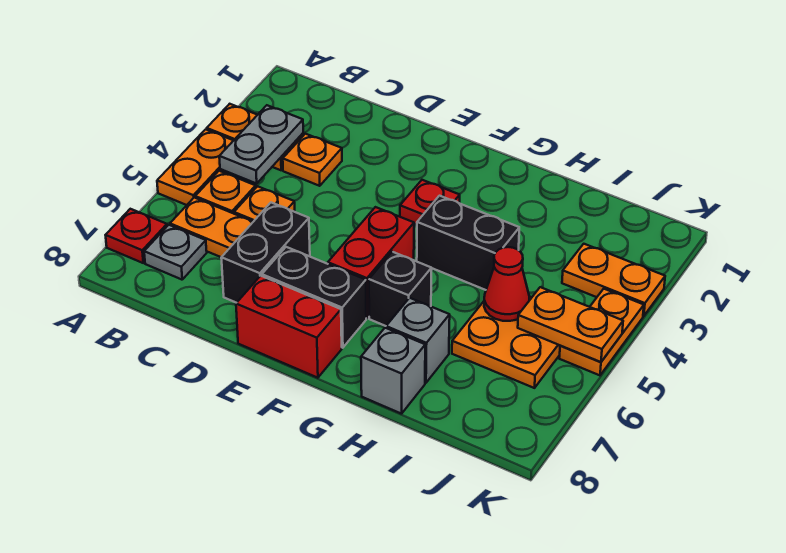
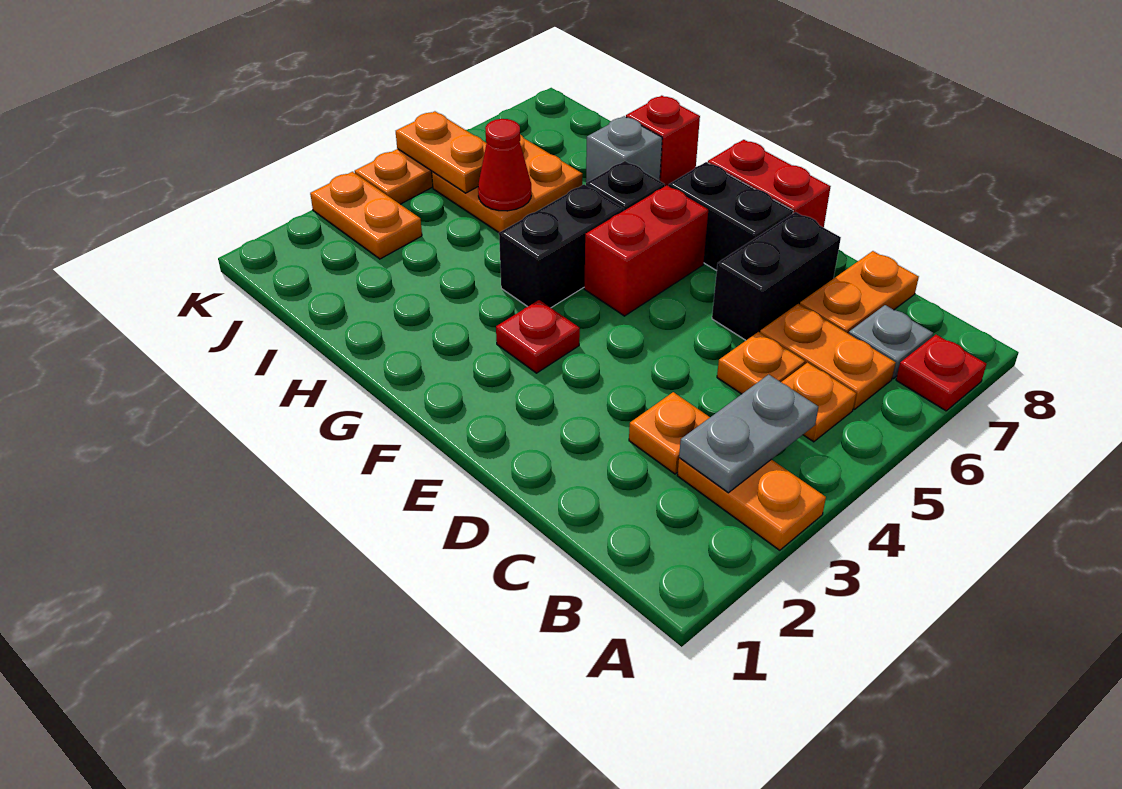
orange 1x2 plate [157,129,234,205] -> orange 1x2 plate moved to [800,251,919,334]
black 1x2 brick [417,196,519,290] -> black 1x2 brick turned to [499,184,624,308]
grey 1x1 brick [361,328,425,414] -> red 1x1 brick [626,96,700,186]

